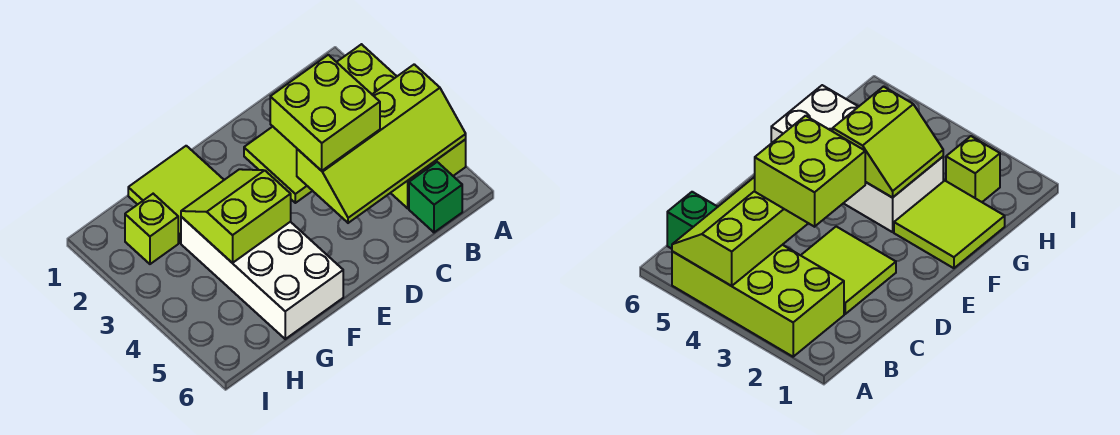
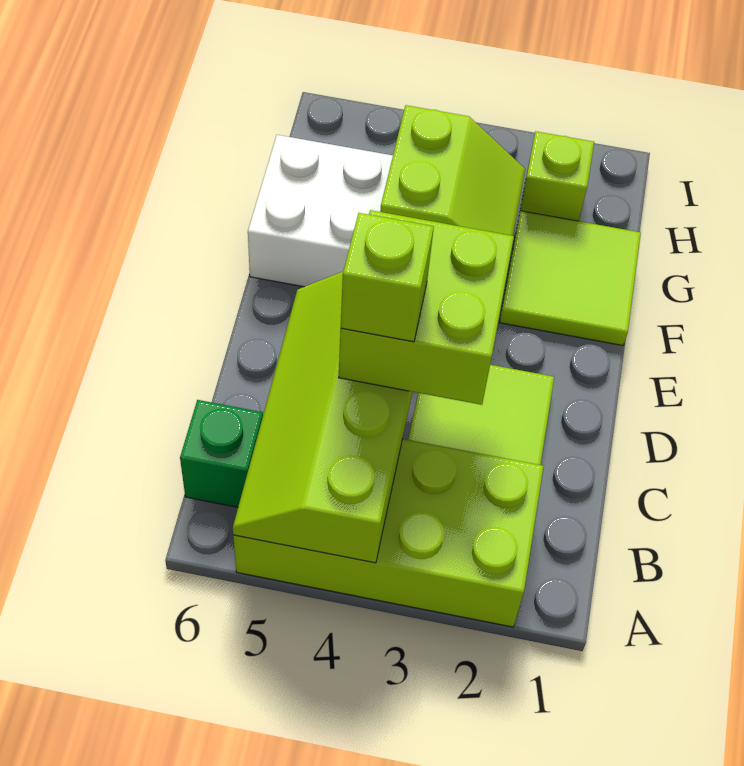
none -> lime 1x1 brick [341,213,434,342]

